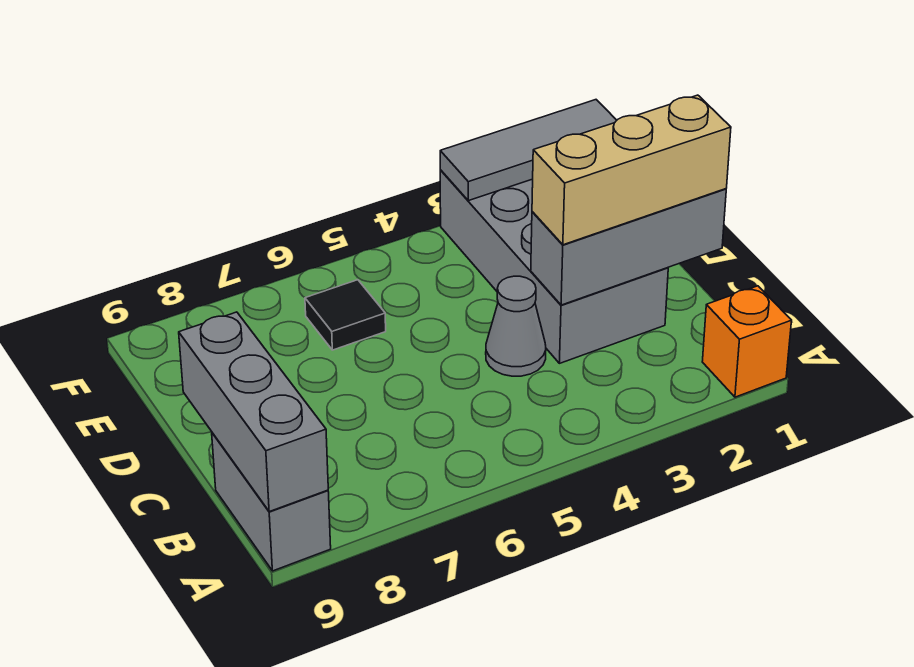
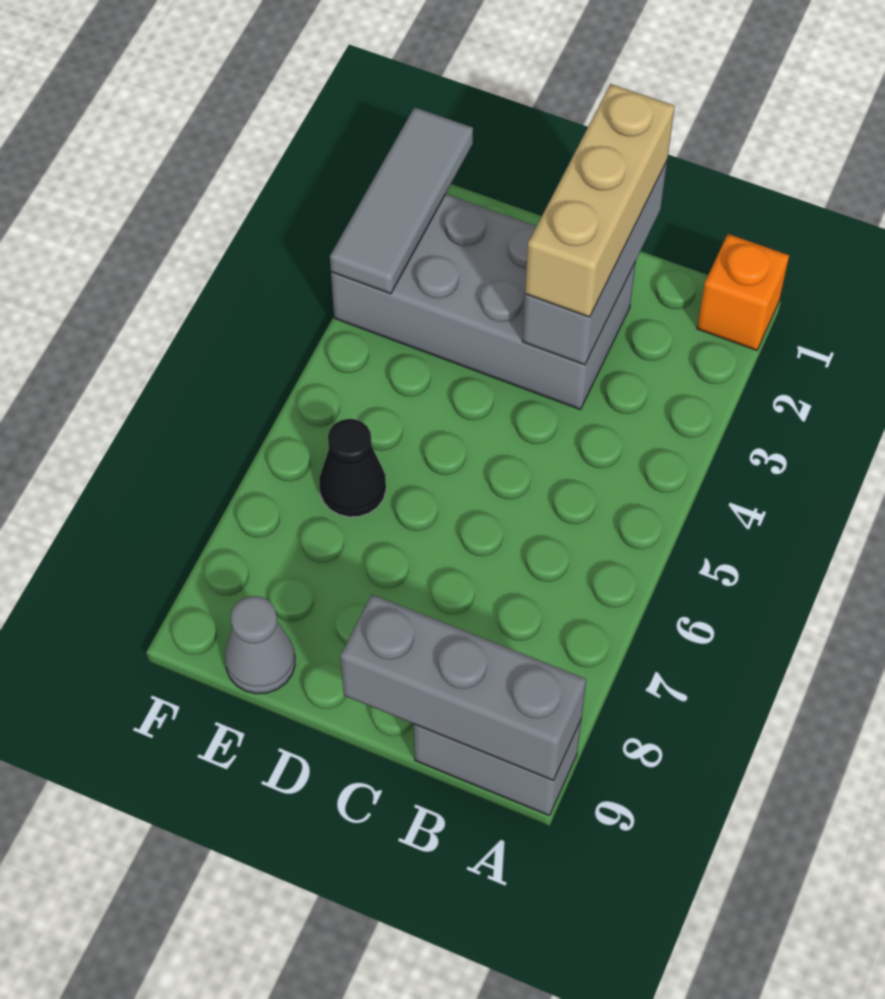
grey 1x1 cone [486,276,546,376] -> grey 1x1 cone moved to [225,596,295,694]
black 1x1 tile [305,280,386,350] -> black 1x1 cone [319,419,386,517]

